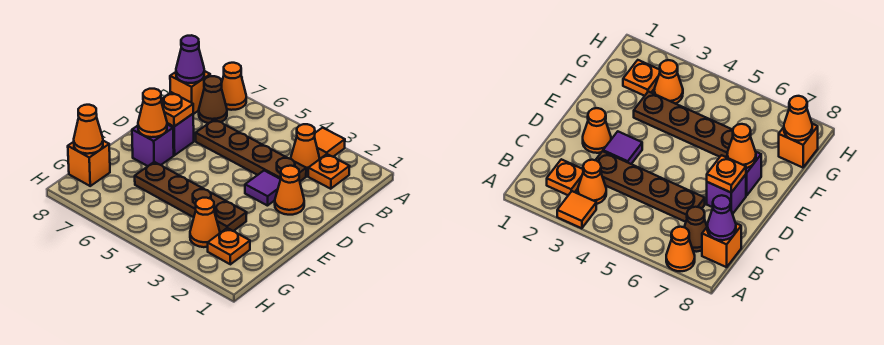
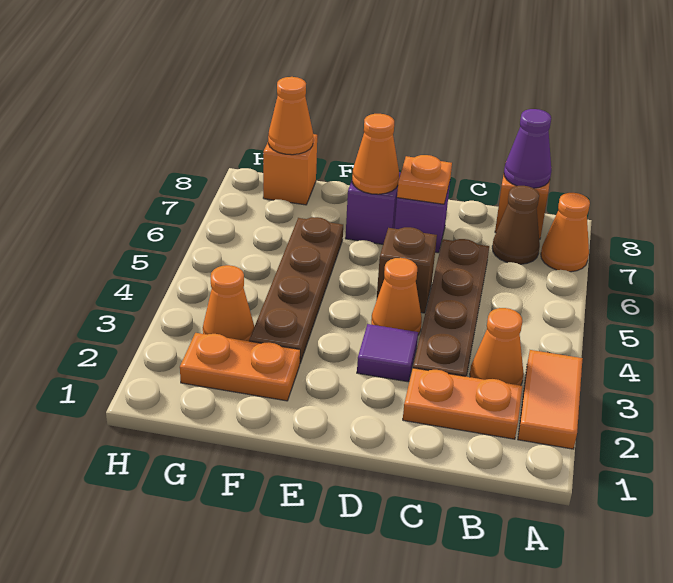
orange 1x1 tile [315,128,345,159] -> orange 1x2 tile [518,350,583,449]
orange 1x1 plate [308,154,349,189] -> orange 1x2 plate [403,368,522,439]
orange 1x1 cone [275,166,304,215] -> orange 1x1 cone moved to [371,258,422,335]
none -> brown 1x1 brick [376,227,437,313]
orange 1x1 plate [208,228,250,264] -> orange 1x2 plate [180,333,300,401]

